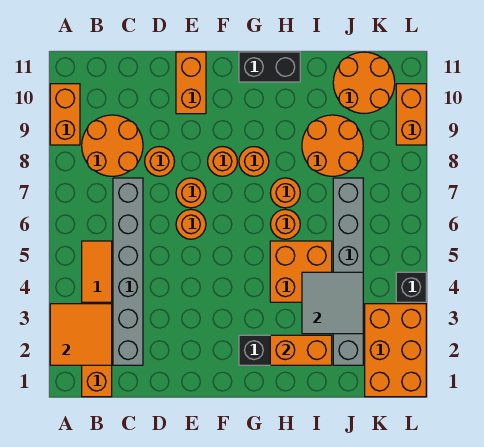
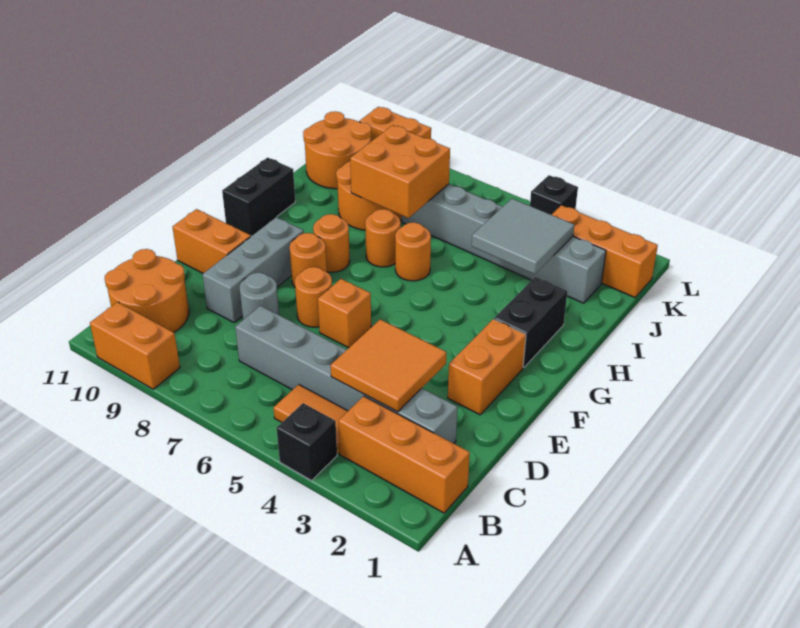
orange 2x2 tile [50,304,112,365] -> orange 2x2 tile moved to [330,319,447,412]
none -> black 1x1 brick [277,403,337,481]
orange 2x2 round brick [82,115,143,176] -> orange 2x2 round brick moved to [105,249,189,332]
orange 1x1 round brick [145,147,174,176] -> grey 1x1 round brick [239,273,279,320]
none -> grey 1x3 brick [202,217,304,323]
orange 1x1 round brick [176,209,206,239] -> orange 1x1 brick [318,279,371,348]
orange 1x2 brick [270,335,332,365] -> orange 1x2 brick moved to [448,319,526,415]
orange 2x2 brick [270,241,332,302] -> orange 2x2 brick moved to [350,125,450,218]
orange 2x3 brick [365,304,426,397] -> orange 1x3 brick [552,205,658,298]

